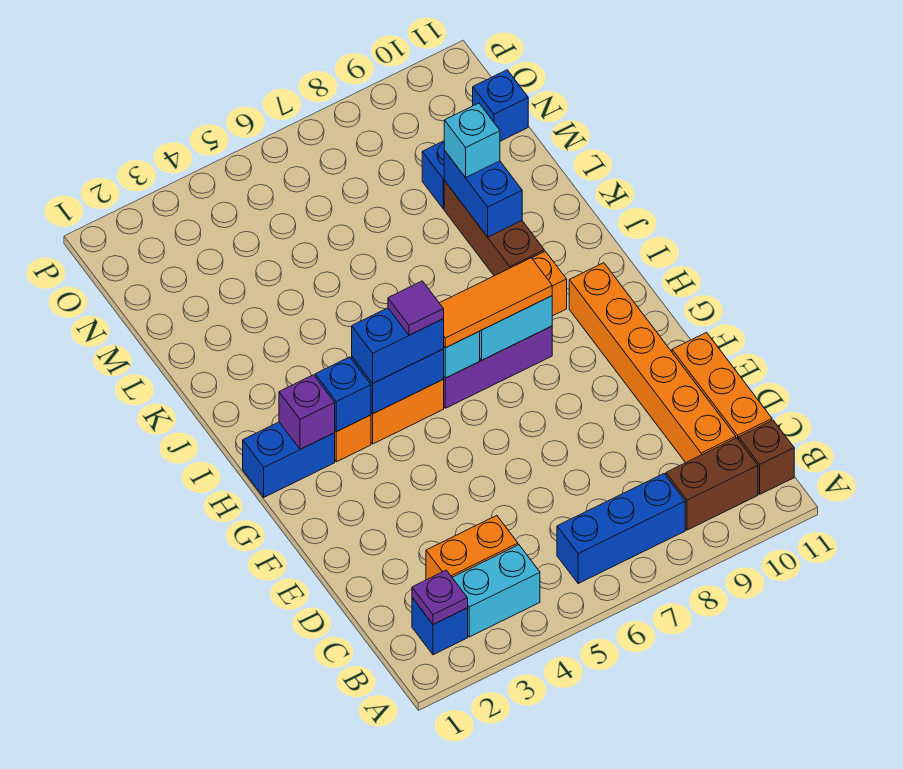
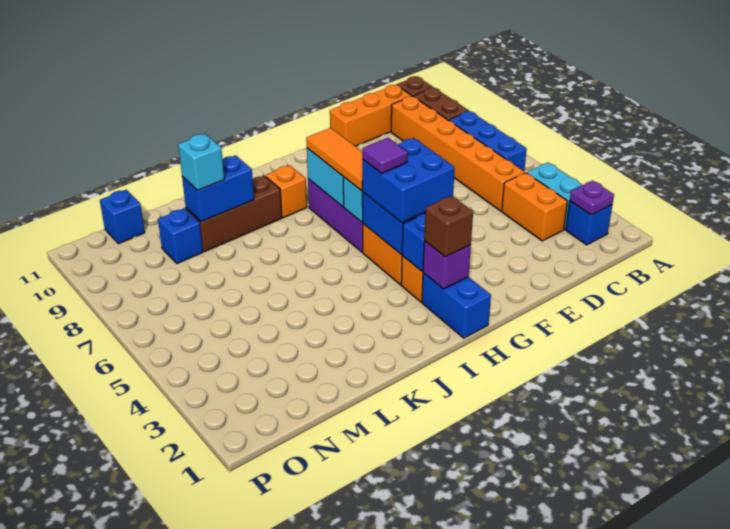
orange 1x6 brick [569,263,736,463] -> orange 1x6 brick turned to [391,96,525,211]
none -> brown 1x1 brick [424,196,473,257]
blue 1x2 brick [352,308,444,383] -> blue 2x2 brick [362,138,455,223]

